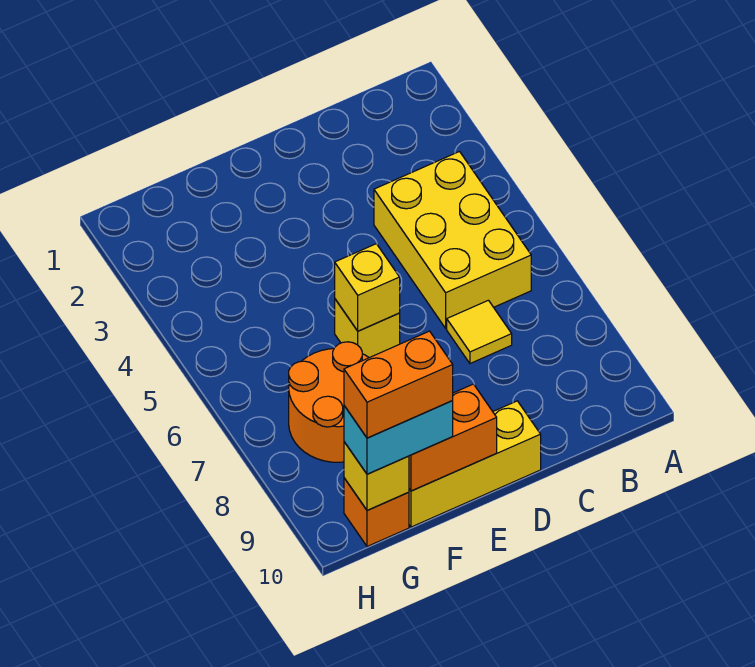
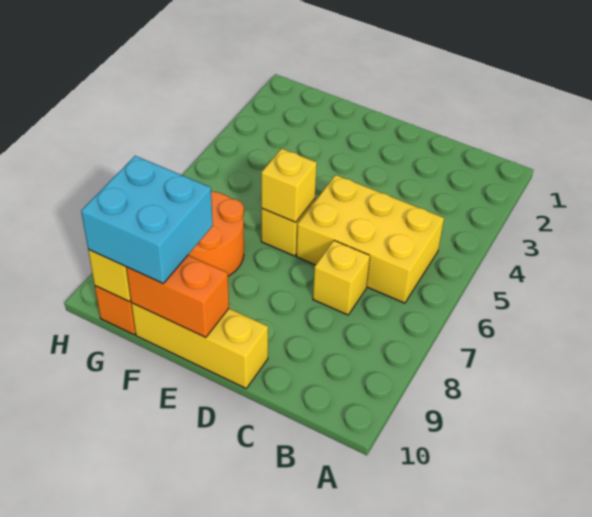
yellow 2x3 brick [374,152,531,328] -> yellow 2x3 brick turned to [296,175,444,303]
yellow 1x1 tile [447,300,512,364] -> yellow 1x1 brick [313,241,370,315]
cyan 1x2 brick [344,401,453,474] -> cyan 2x2 brick [81,156,213,283]
orange 1x2 brick [344,331,453,438] -> none

